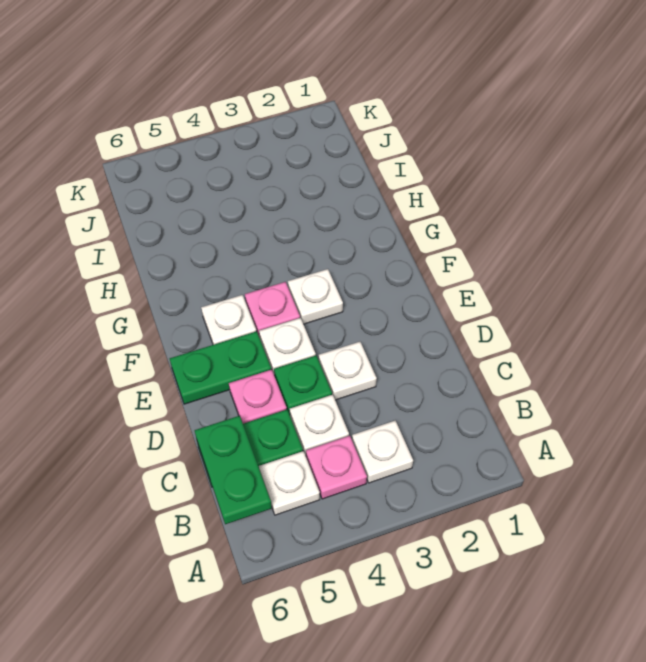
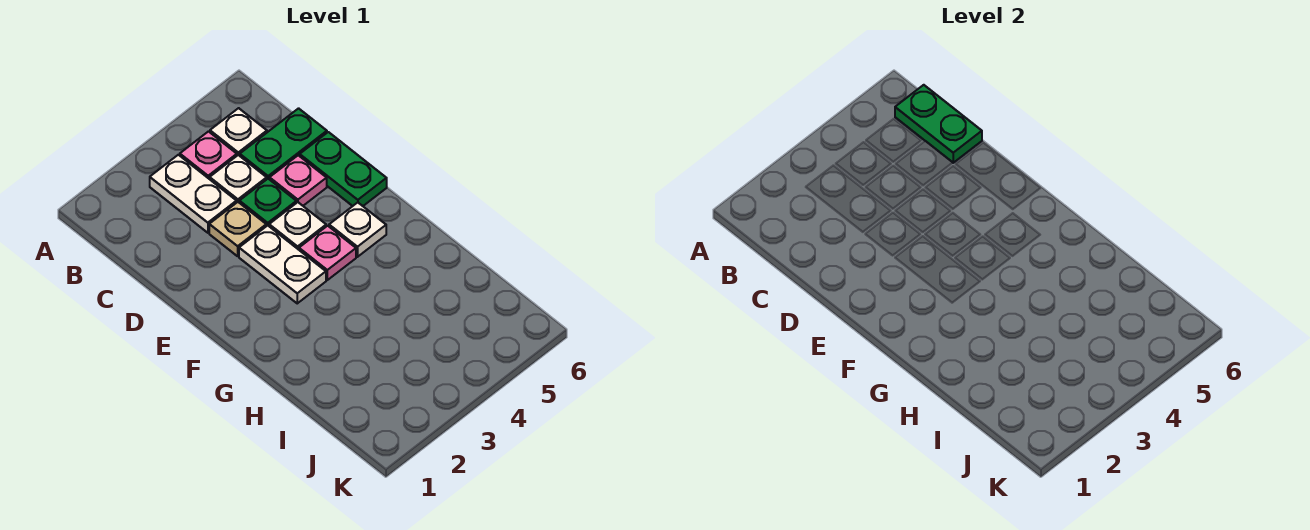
white 1x1 plate [352,420,413,483] -> white 1x2 plate [150,155,237,233]
white 1x1 plate [319,342,377,400] -> tan 1x1 plate [209,202,266,256]
green 1x2 plate [170,331,271,404] -> green 1x2 plate turned to [300,132,387,206]
white 1x1 plate [288,269,343,324] -> white 1x2 plate [239,225,326,303]

